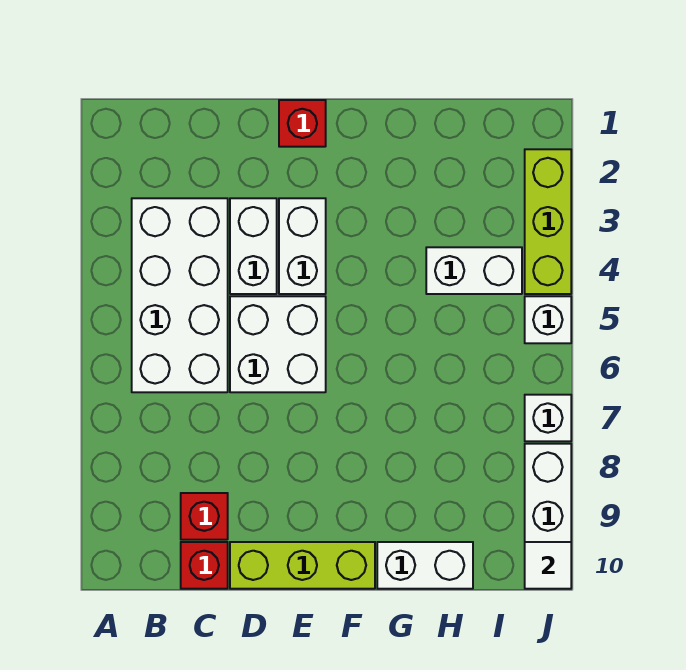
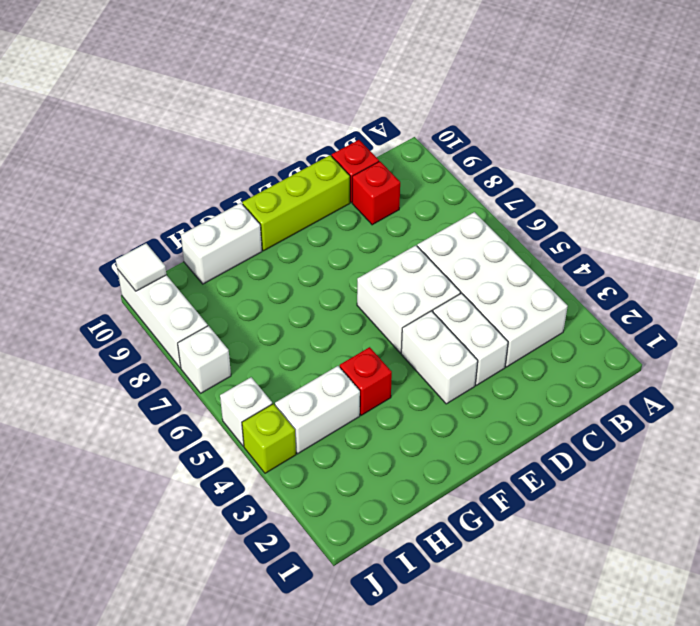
red 1x1 brick [279,100,326,147] -> red 1x1 brick moved to [340,347,392,415]
lime 1x3 brick [525,149,571,294] -> lime 1x1 brick [242,404,296,473]

